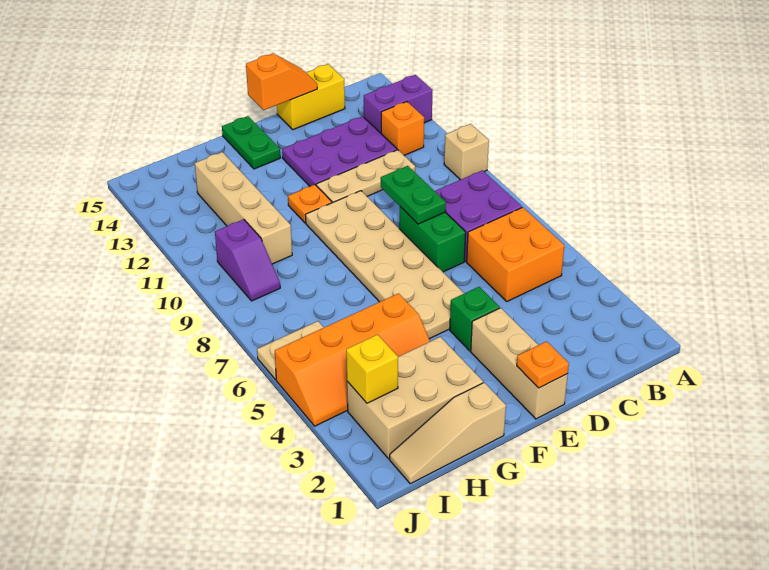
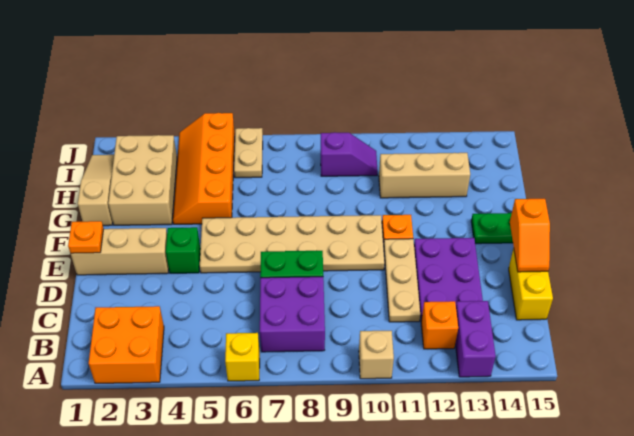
orange 2x2 brick [467,207,564,301] -> orange 2x2 brick moved to [89,306,164,383]
green 1x2 plate [381,166,446,224] -> none
tan 1x4 brick [195,152,292,264] -> tan 1x3 brick [379,153,470,198]
yellow 1x1 brick [346,335,398,403] -> yellow 1x1 brick moved to [225,333,260,381]
purple 1x2 slope [215,219,280,301] -> purple 1x2 slope turned to [321,132,378,176]

